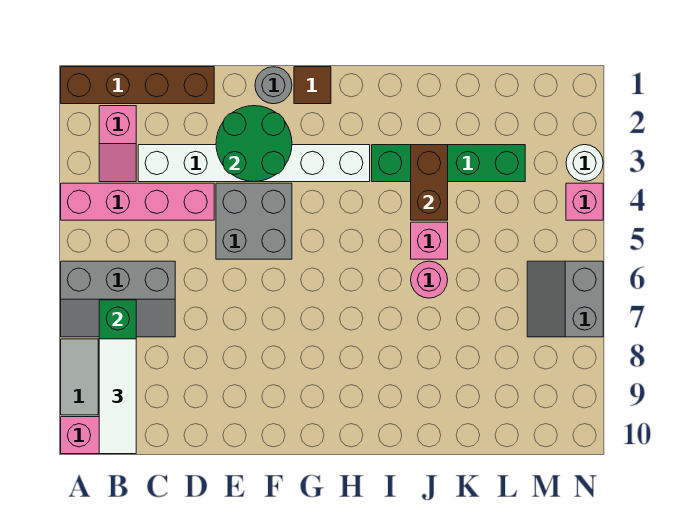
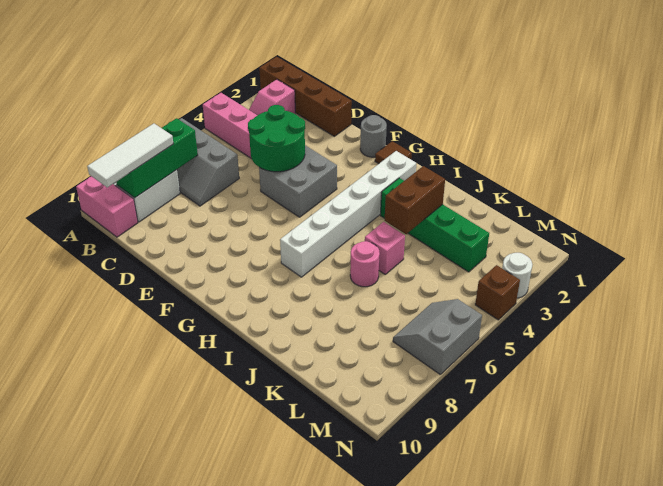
white 1x6 brick [138,145,370,182] -> white 1x6 brick turned to [280,151,416,277]
green 2x2 round brick [216,106,292,182] -> green 2x2 round brick moved to [248,105,305,172]
pink 1x1 brick [566,183,603,220] -> brown 1x1 brick [475,265,520,320]

